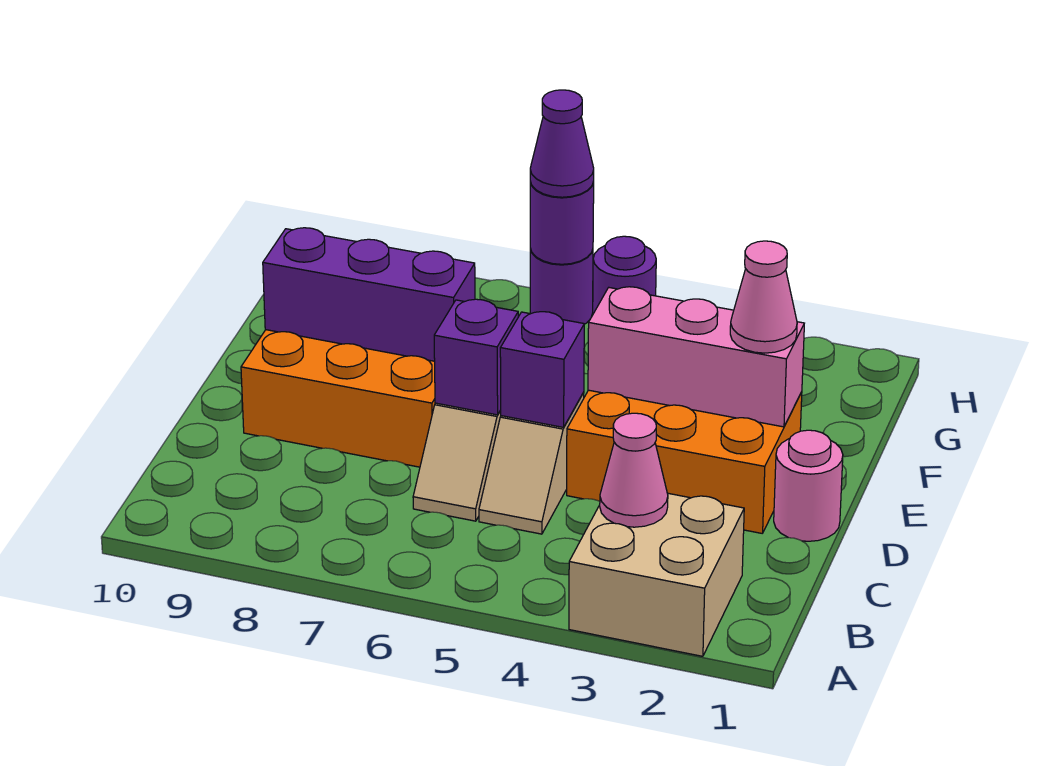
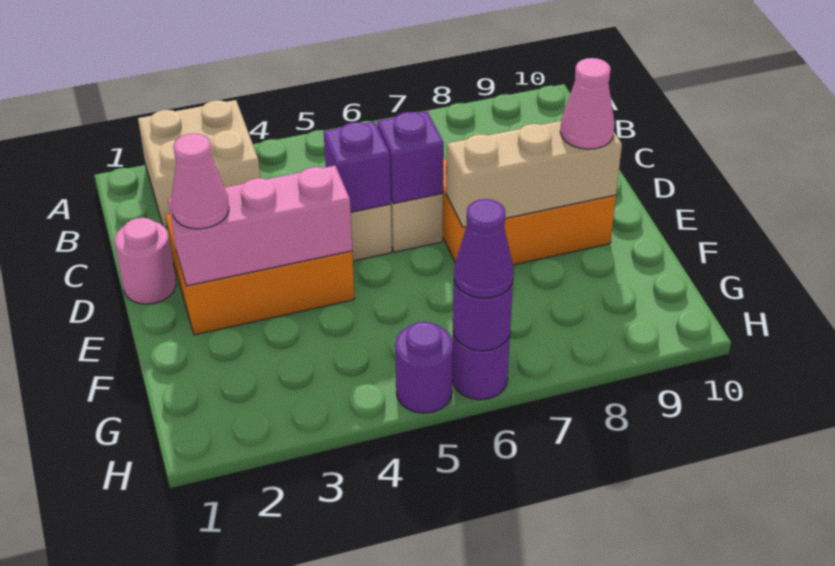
pink 1x1 cone [600,413,668,527] -> pink 1x1 cone moved to [560,58,615,149]
purple 1x3 brick [263,228,475,361] -> tan 1x3 brick [446,121,622,227]

